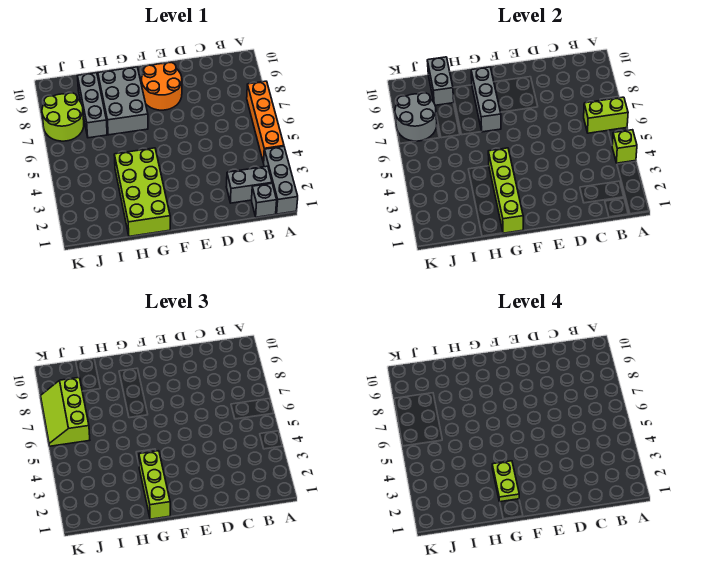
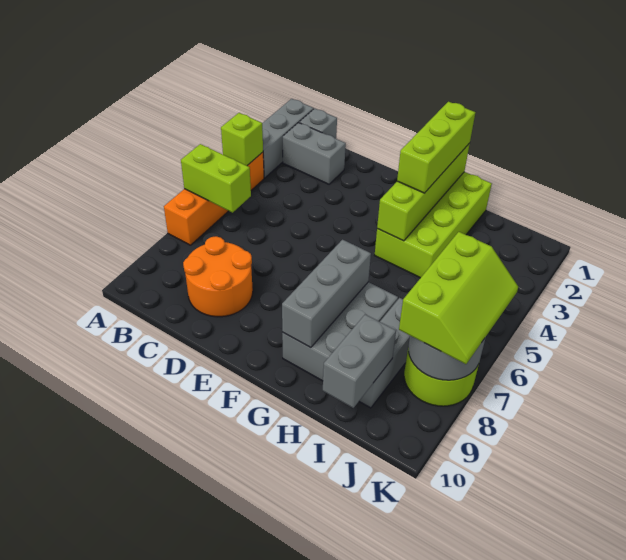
orange 2x2 round brick [142,63,182,110] -> orange 2x2 round brick moved to [183,236,253,317]
lime 1x2 plate [492,461,519,502] -> none

